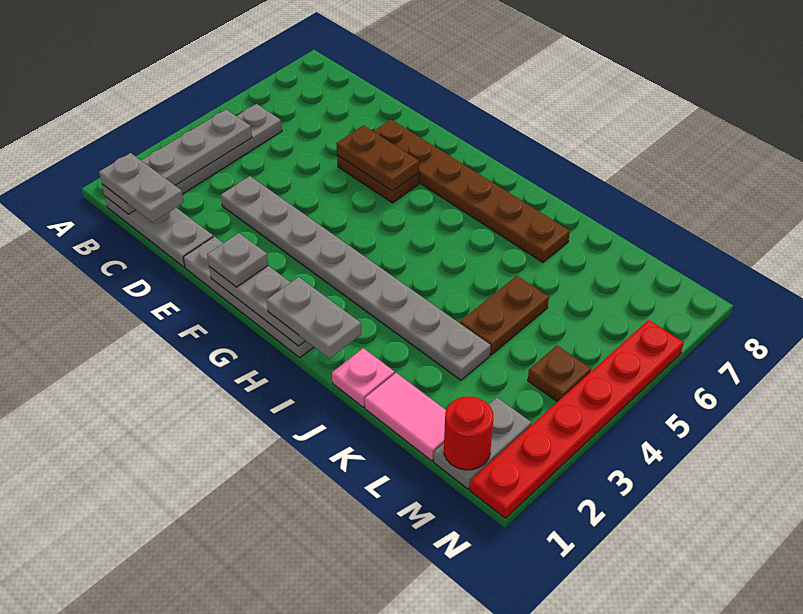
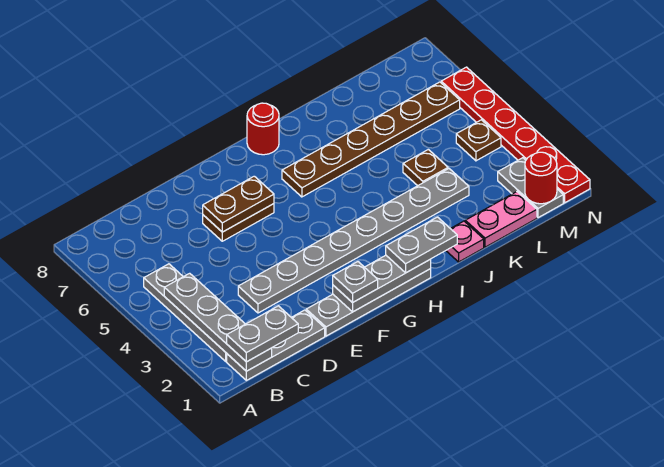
brown 1x6 plate [373,120,570,262] -> brown 1x6 plate moved to [282,82,460,197]
none -> red 1x1 round brick [247,103,279,155]
pink 1x2 tile [365,373,446,461] -> pink 1x2 plate [465,192,537,247]
brown 1x2 plate [460,276,549,355] -> brown 1x1 plate [403,149,448,186]

